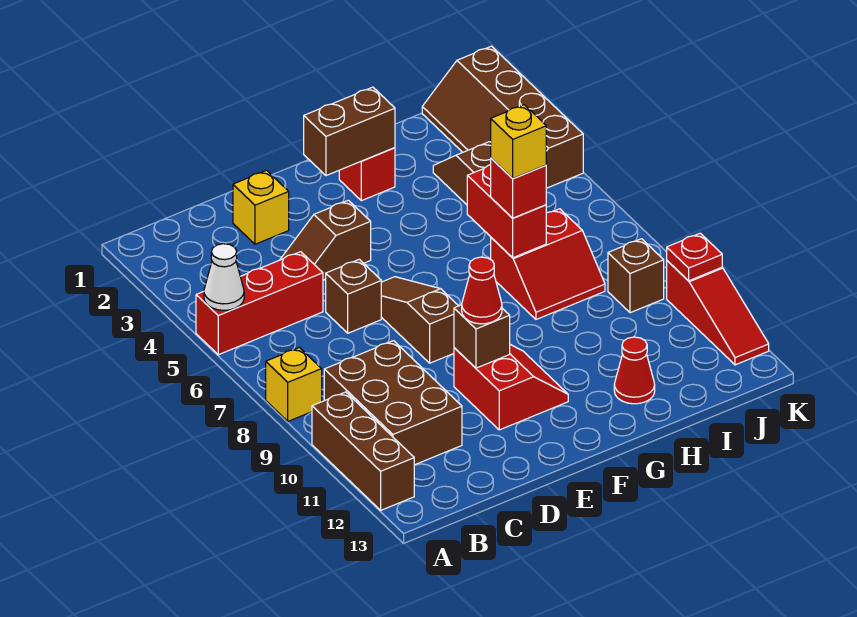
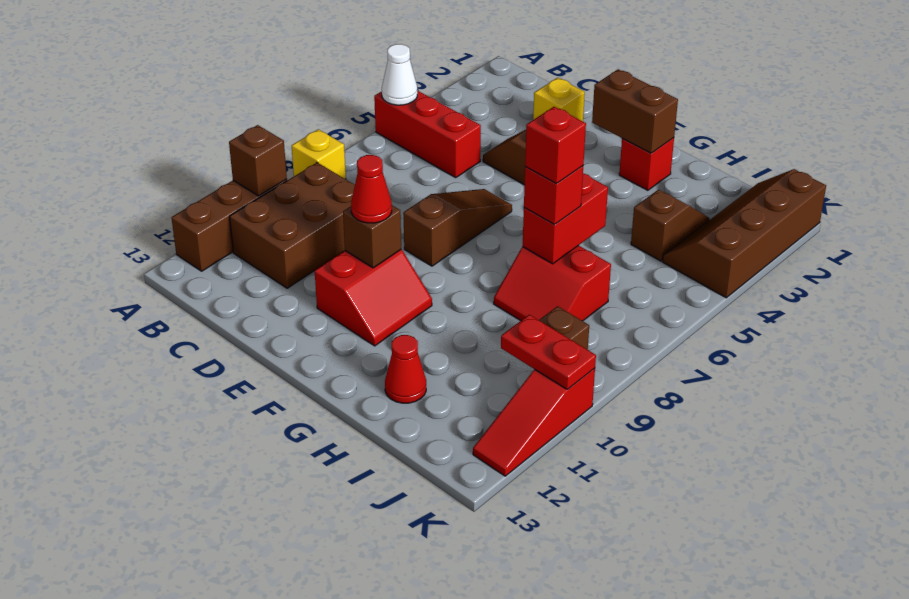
brown 1x1 brick [326,259,381,333] -> brown 1x1 brick moved to [229,125,287,196]
yellow 1x1 brick [491,105,546,179] -> red 1x1 brick [525,107,586,184]
red 1x1 plate [667,233,722,281] -> red 1x2 plate [501,315,596,390]

